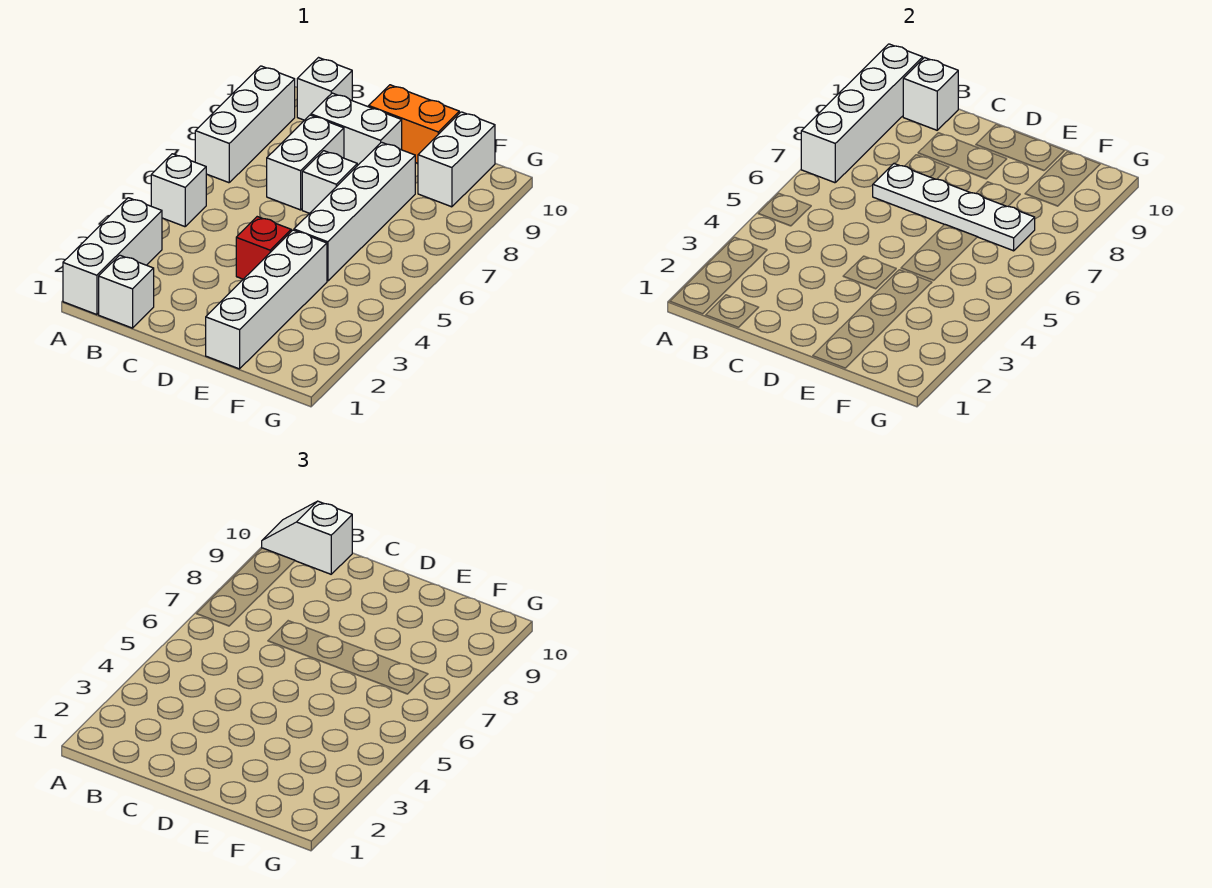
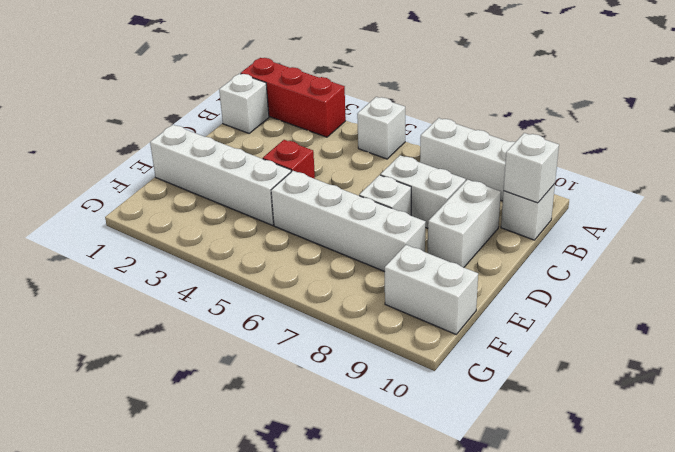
white 1x3 brick [63,198,162,315] -> red 1x3 brick [241,58,346,137]
white 1x4 brick [801,44,923,183] -> none
white 1x2 slope [262,501,352,574] -> none
white 1x4 plate [873,164,1035,251] -> none
orange 1x2 brick [369,85,459,163] -> none

